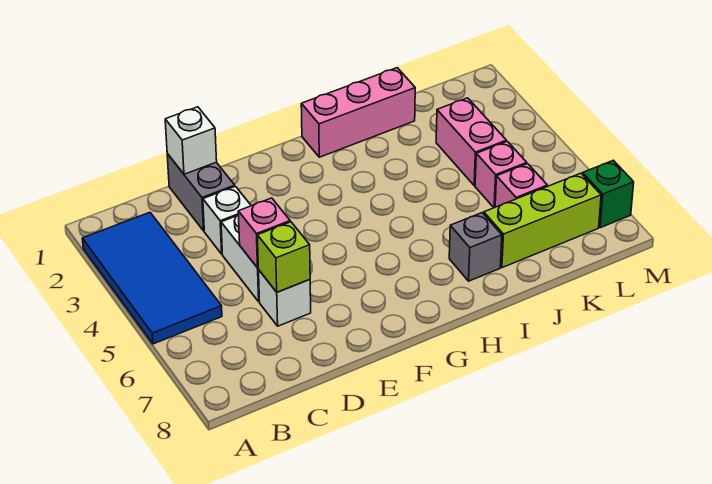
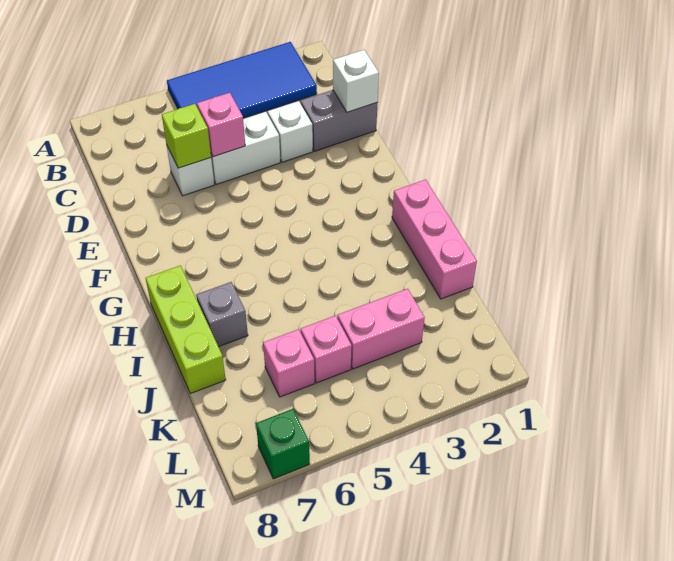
lime 1x3 brick [484,173,601,268] -> lime 1x3 brick moved to [146,266,226,394]

